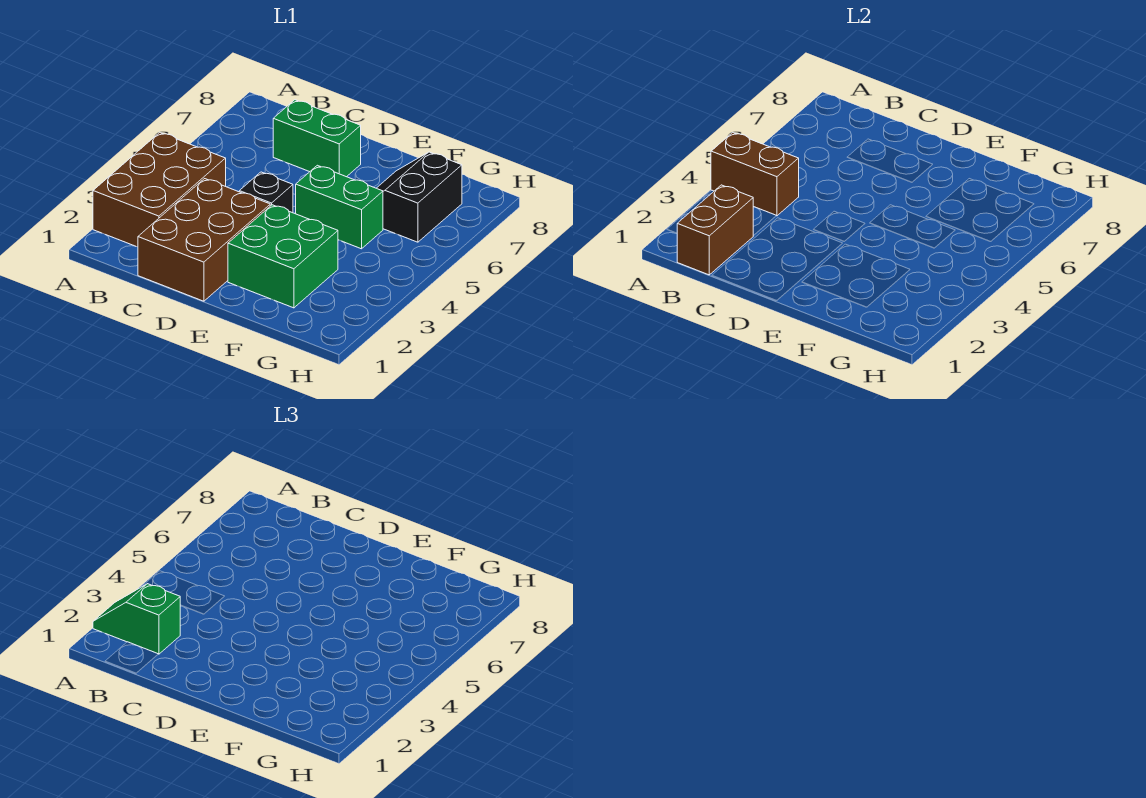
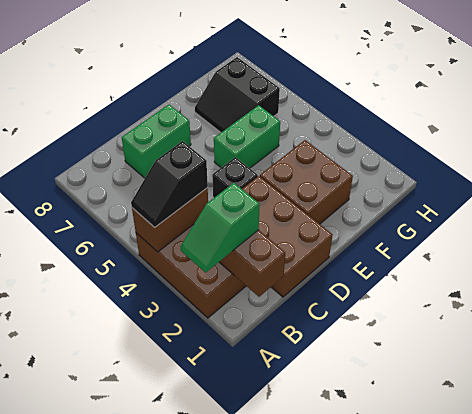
none -> black 1x2 slope [131,141,208,227]
green 2x2 brick [228,205,338,308] -> brown 2x2 brick [260,140,353,224]

